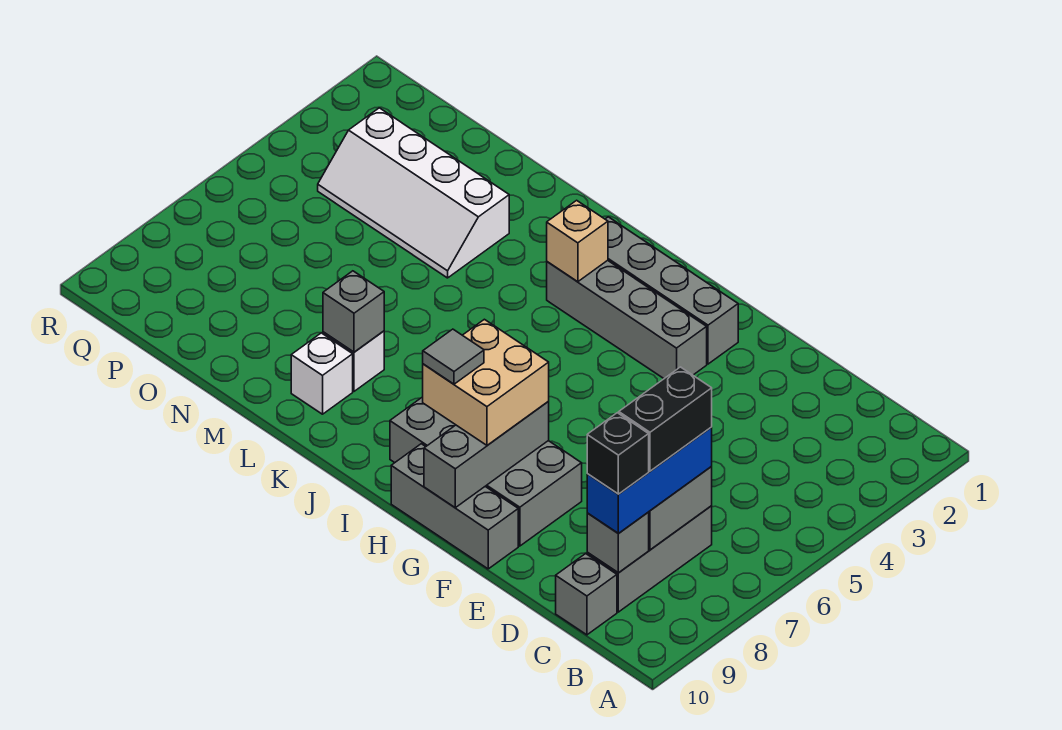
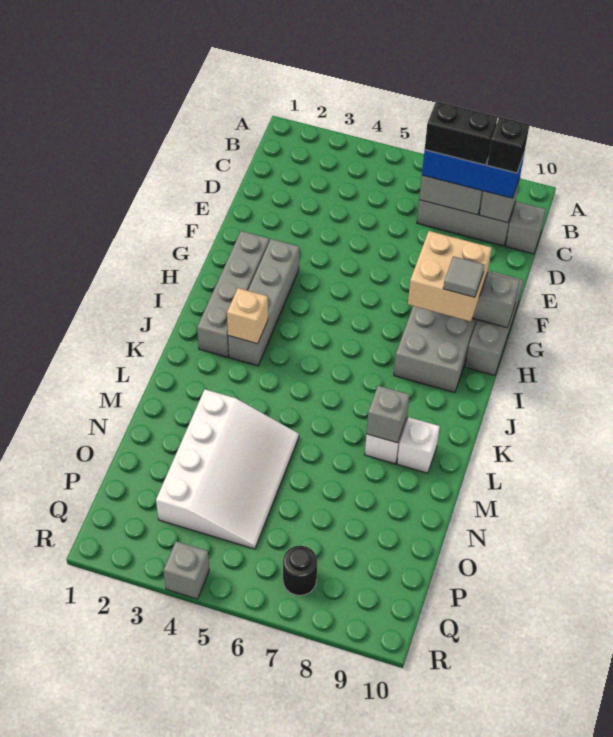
white 2x4 slope [318,108,509,278] -> white 3x4 slope [156,389,299,549]
none -> black 1x1 round brick [283,546,317,596]
none -> grey 1x1 brick [163,541,209,599]

